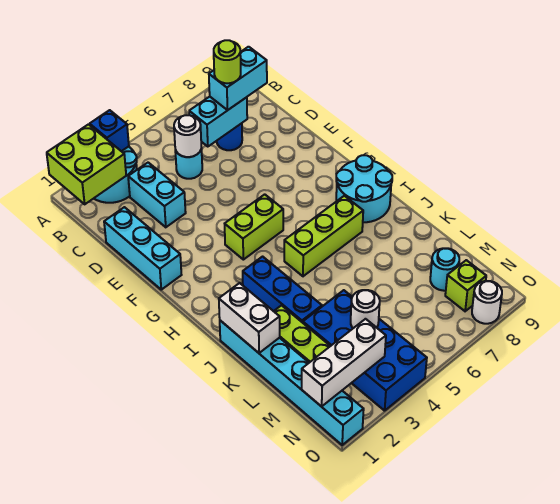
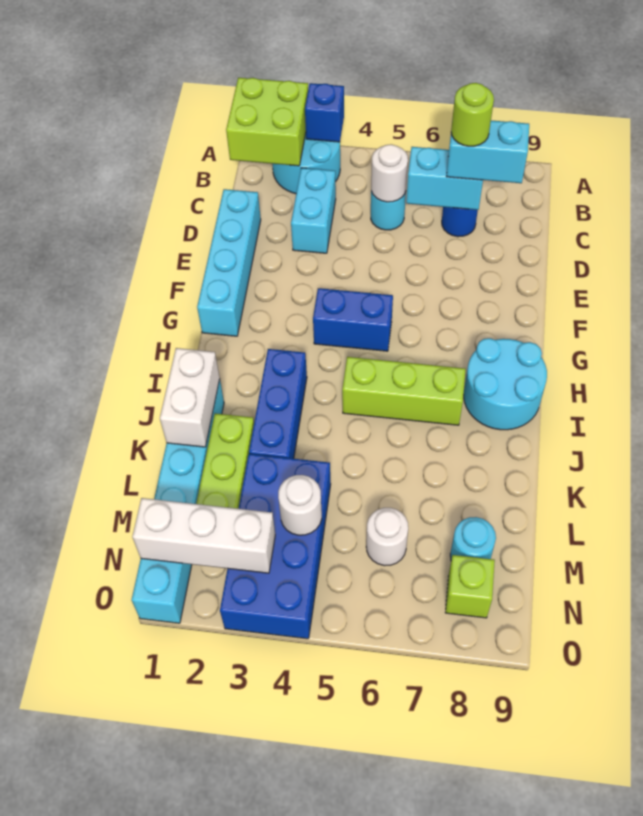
cyan 1x3 brick [104,207,181,290] -> cyan 1x4 brick [197,189,261,336]
lime 1x2 brick [225,194,283,260] -> blue 1x2 brick [313,288,393,351]
white 1x1 round brick [472,281,502,324] -> white 1x1 round brick moved to [366,508,408,566]

